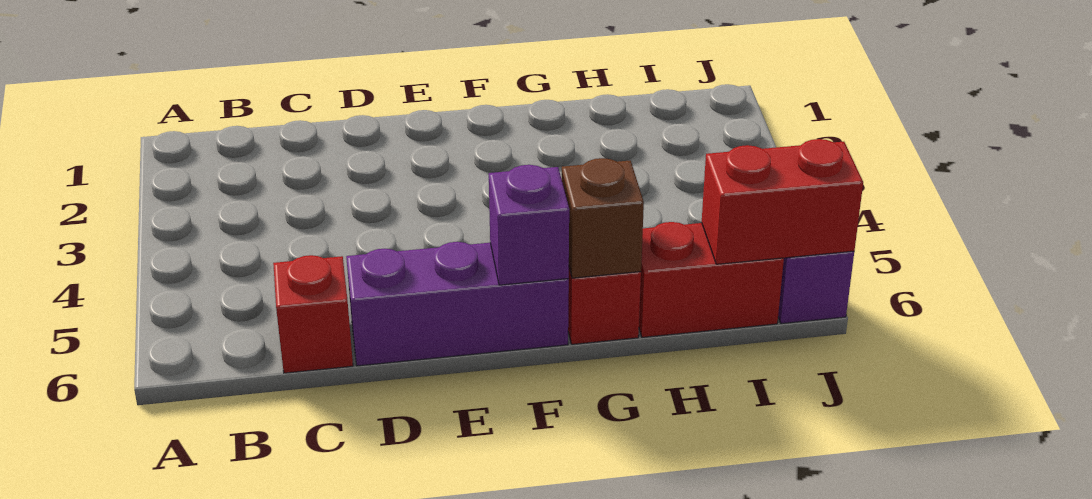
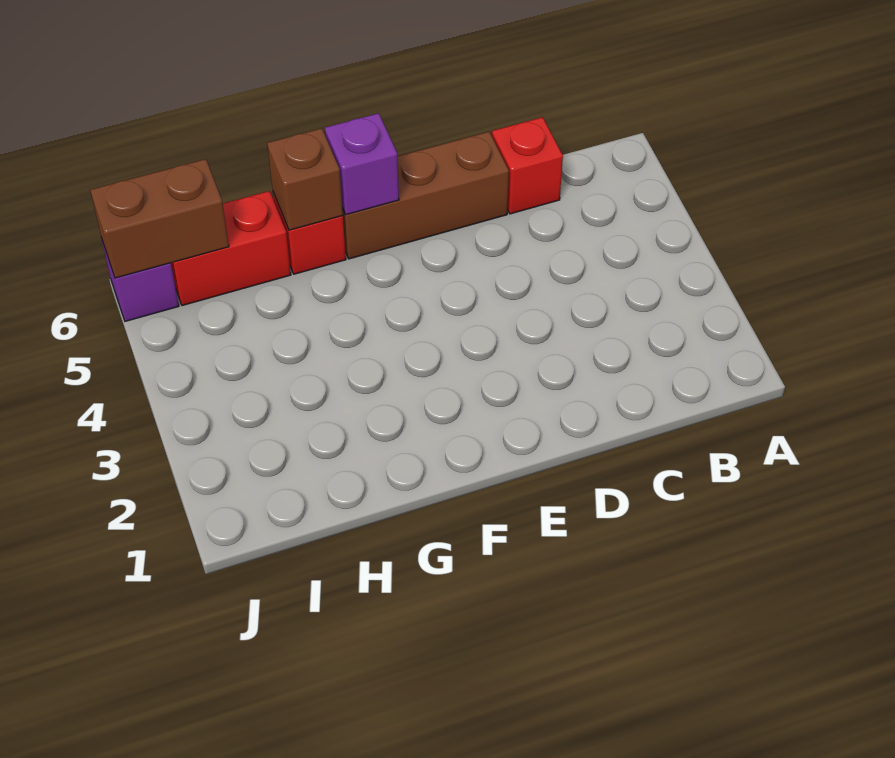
purple 1x3 brick [346,242,569,366] -> brown 1x3 brick [342,132,509,259]
red 1x2 brick [702,139,863,264] -> brown 1x2 brick [90,159,229,278]

